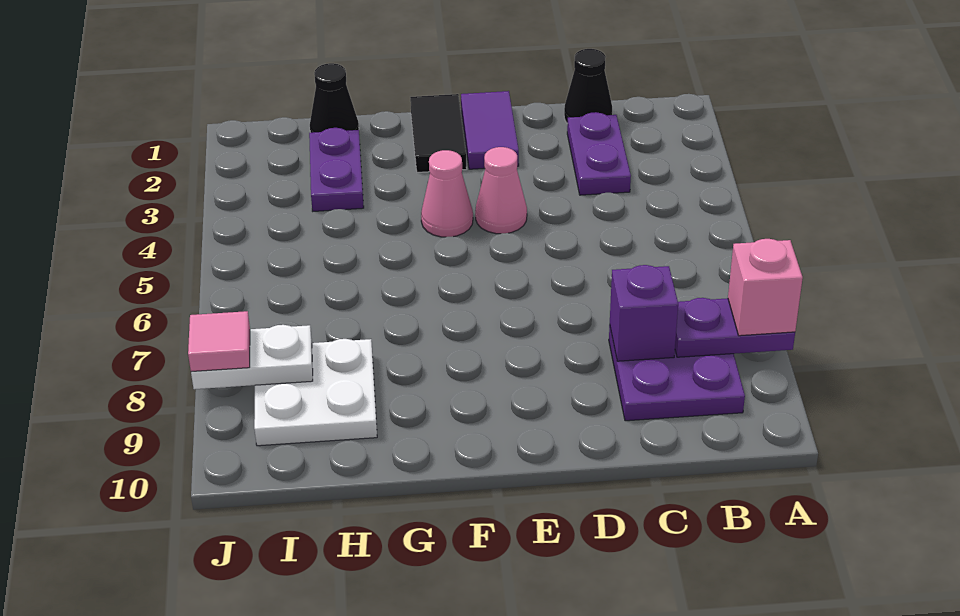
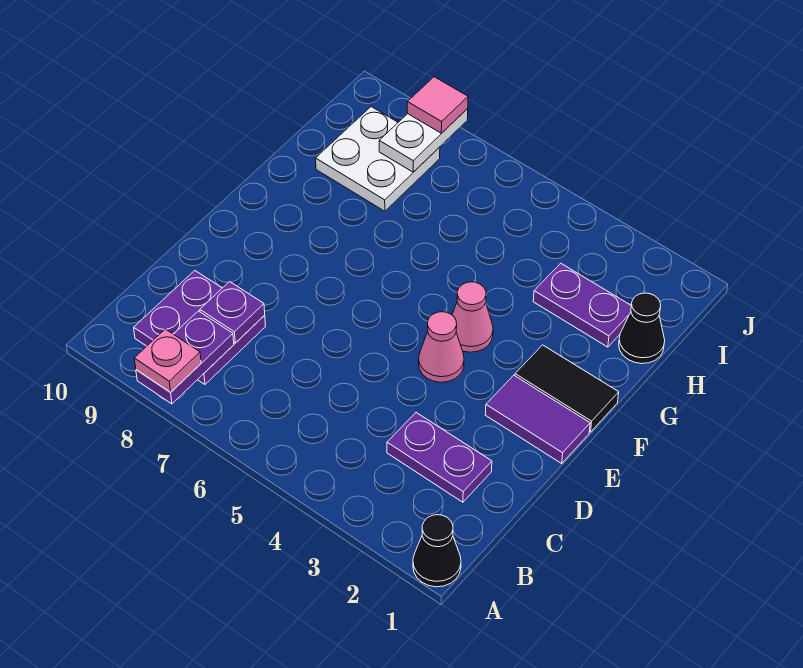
pink 1x1 brick [728,239,803,336] -> pink 1x1 plate [134,329,201,392]
black 1x1 cone [564,49,612,124] -> black 1x1 cone moved to [413,515,461,587]
purple 1x1 brick [610,265,678,361] -> purple 1x1 plate [200,282,265,343]

